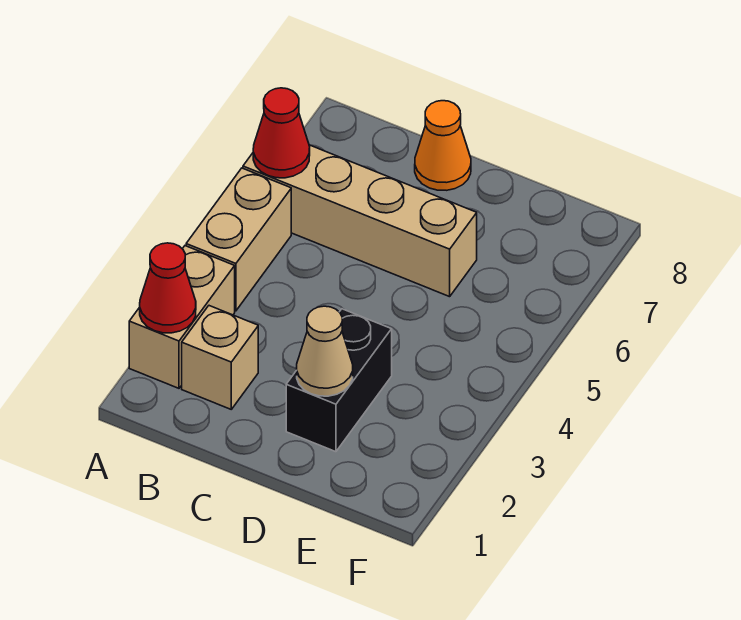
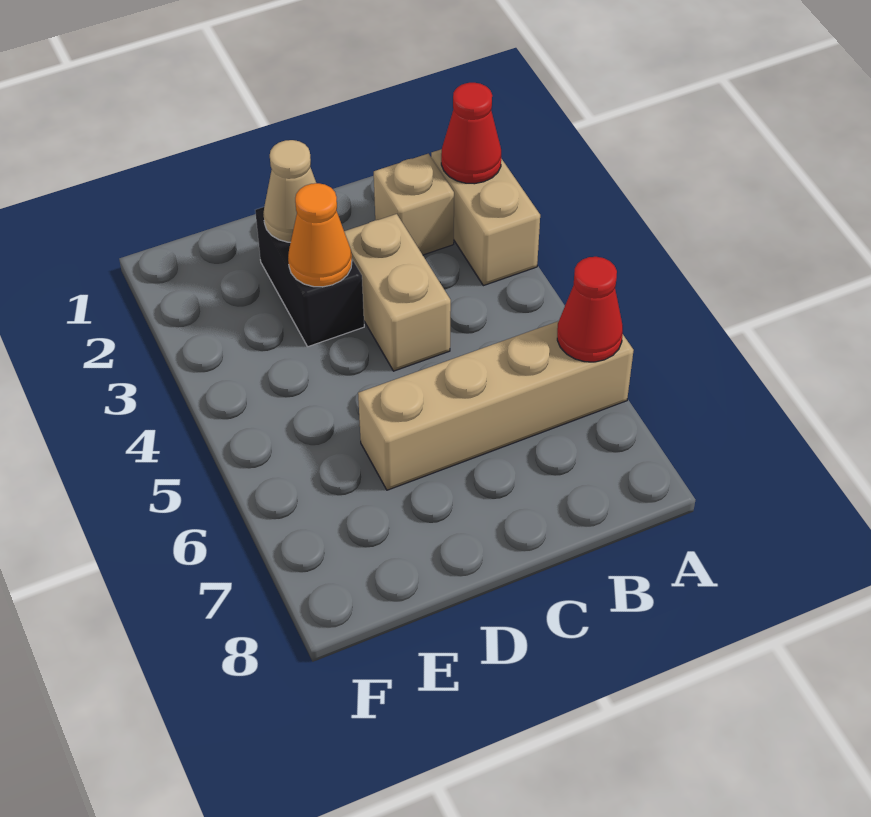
tan 1x2 brick [186,168,291,311] -> tan 1x2 brick moved to [344,214,451,371]
orange 1x1 cone [415,101,471,190] -> orange 1x1 cone moved to [288,183,352,287]

